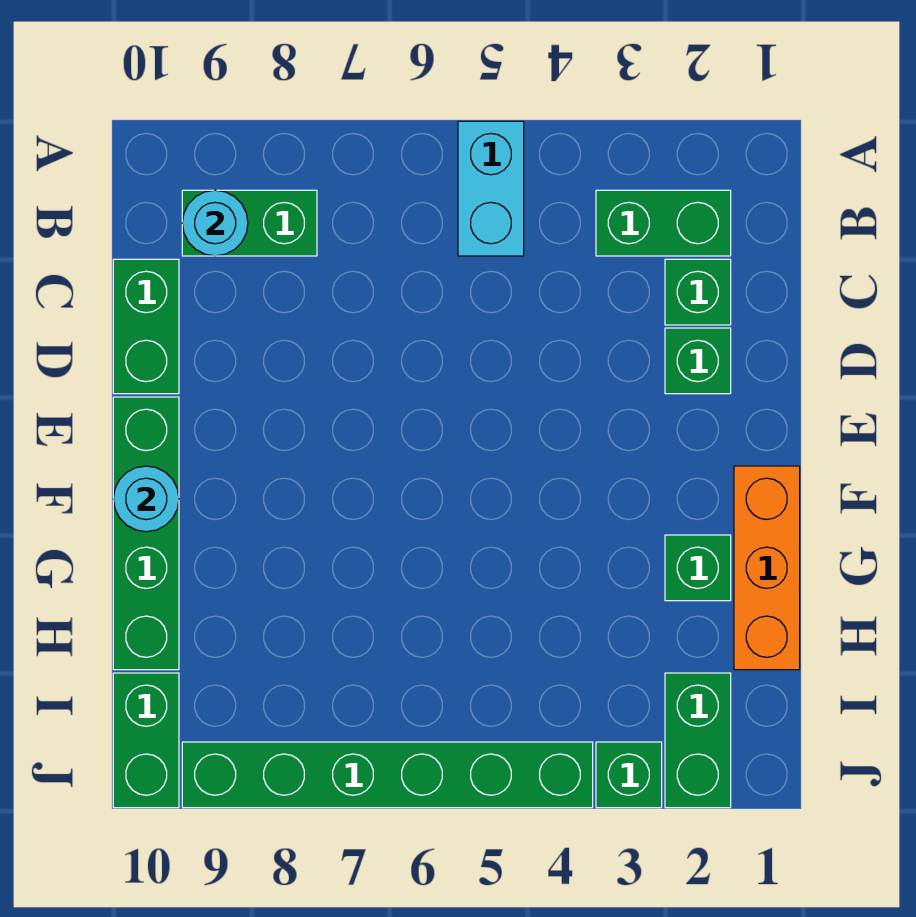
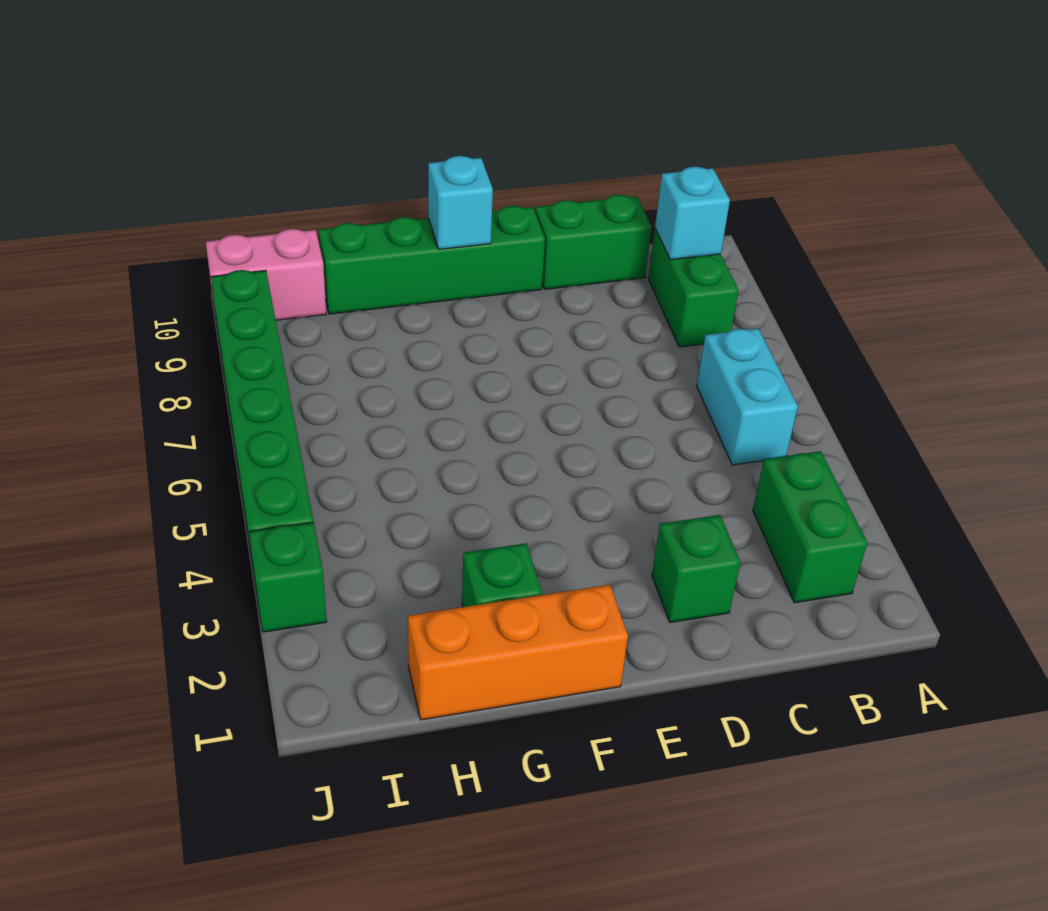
cyan 1x2 brick [458,121,524,256] -> cyan 1x2 brick turned to [697,328,798,465]
cyan 1x1 round brick [182,190,248,256] -> cyan 1x1 brick [655,166,730,260]
green 1x1 brick [665,259,731,325] -> none
cyan 1x1 round brick [113,466,179,532] -> cyan 1x1 brick [428,156,493,249]
green 1x2 brick [665,673,731,808] -> none
green 1x2 brick [113,673,179,808] -> pink 1x2 brick [206,229,326,320]

